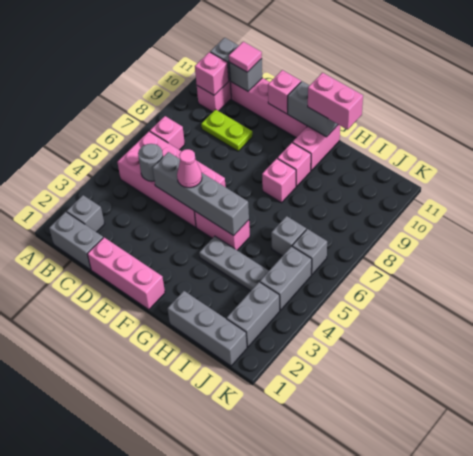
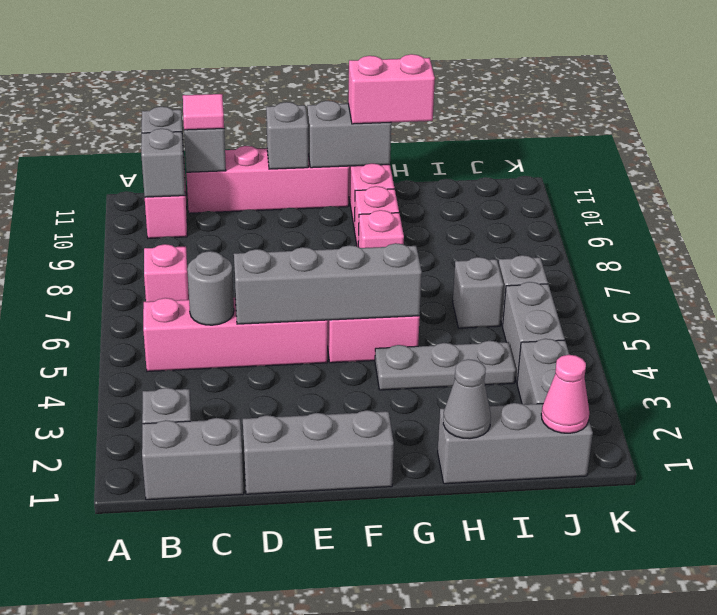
pink 2x4 brick [117,131,226,227] -> pink 1x4 brick [143,298,328,371]
pink 1x1 brick [195,52,229,95] -> grey 1x1 brick [141,129,185,197]
lime 1x2 plate [201,109,253,151] -> none
pink 1x3 brick [87,238,165,310] -> grey 1x3 brick [243,410,394,494]
pink 1x1 cone [177,149,202,188] -> pink 1x1 cone moved to [541,355,589,433]
pink 1x1 brick [268,70,301,114] -> grey 1x1 brick [266,102,308,169]
none -> grey 1x1 cone [443,359,491,439]

